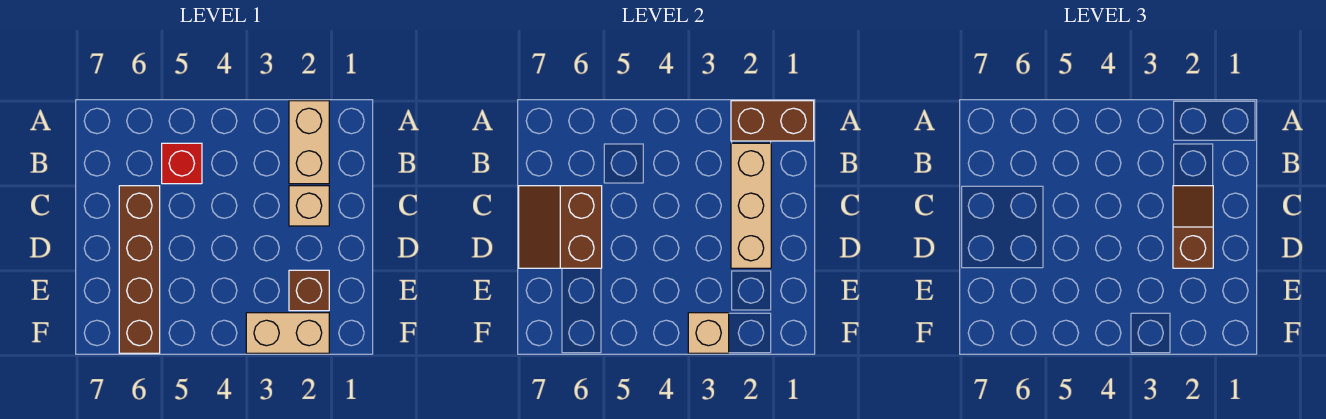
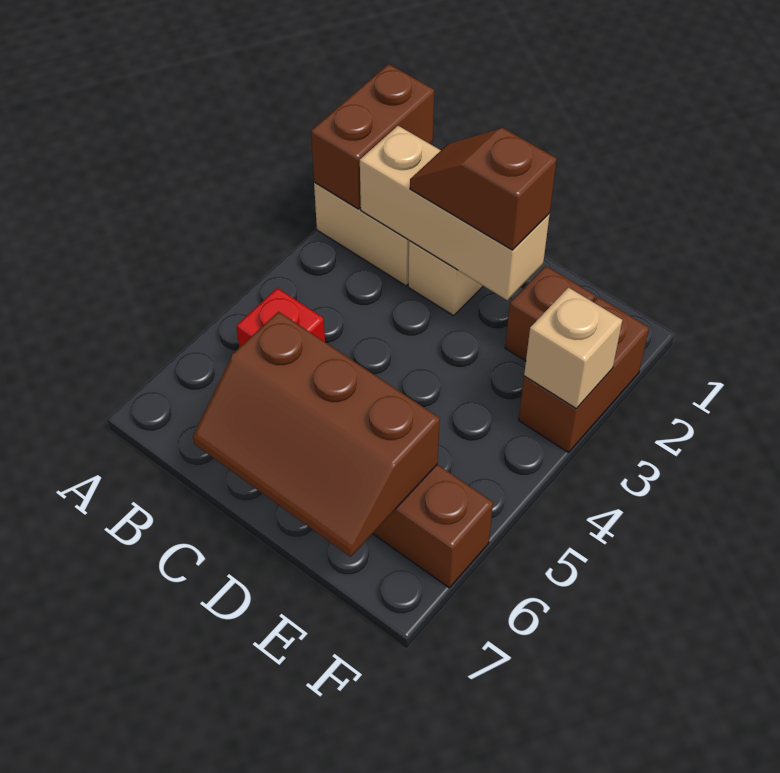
brown 2x2 slope [519,186,602,268] -> brown 2x3 slope [193,312,440,557]
tan 1x2 brick [246,313,329,353] -> brown 1x2 brick [519,297,649,453]

